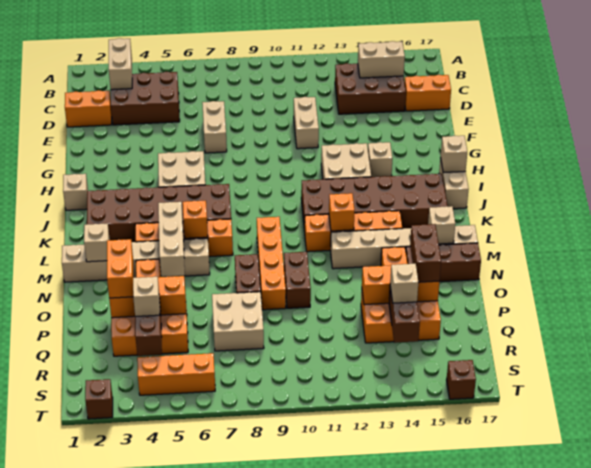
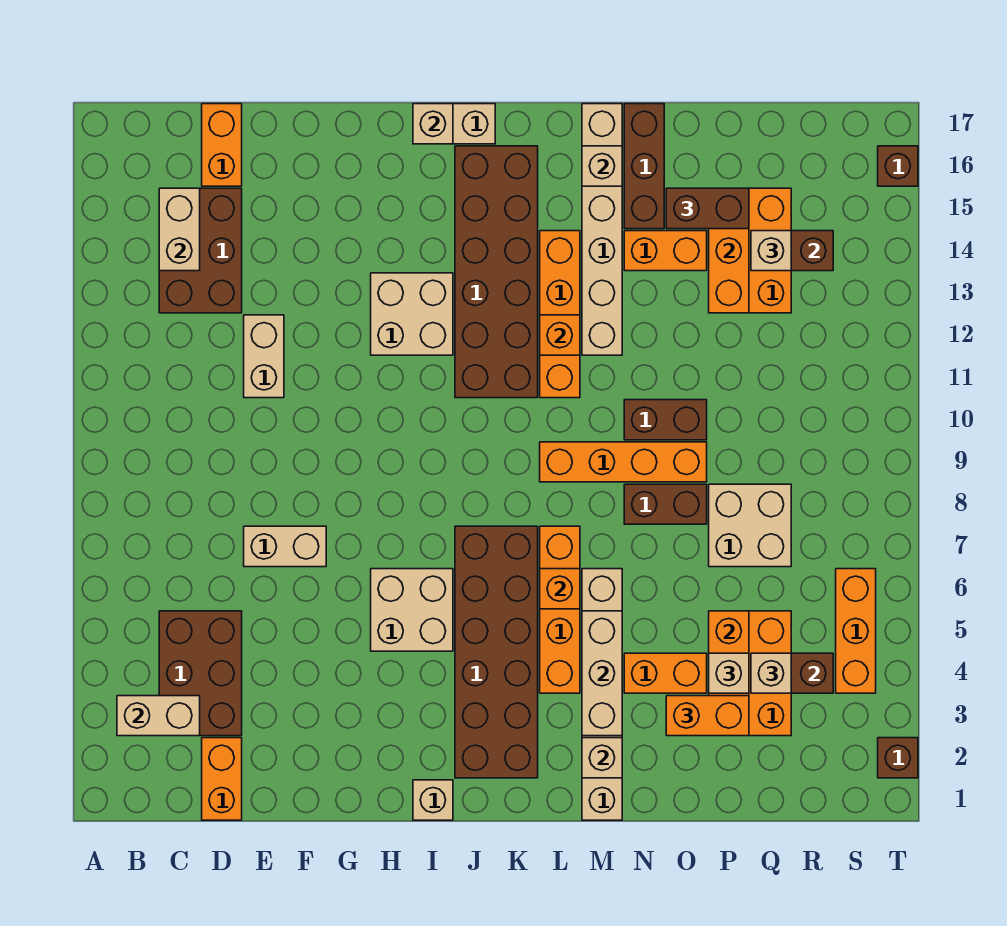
tan 1x2 brick [294,97,319,149] -> tan 1x2 brick turned to [244,315,284,398]
tan 1x1 brick [368,142,392,177] -> tan 1x1 brick moved to [709,653,749,693]
tan 1x3 brick [158,202,185,277] -> tan 1x3 brick turned to [582,611,622,736]

